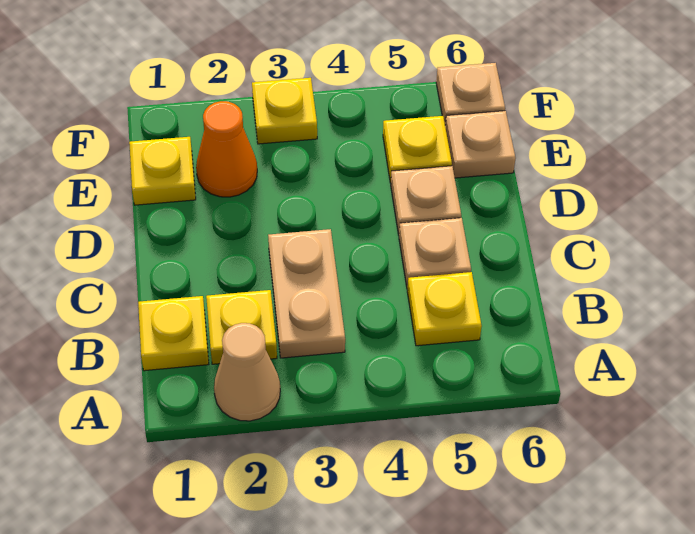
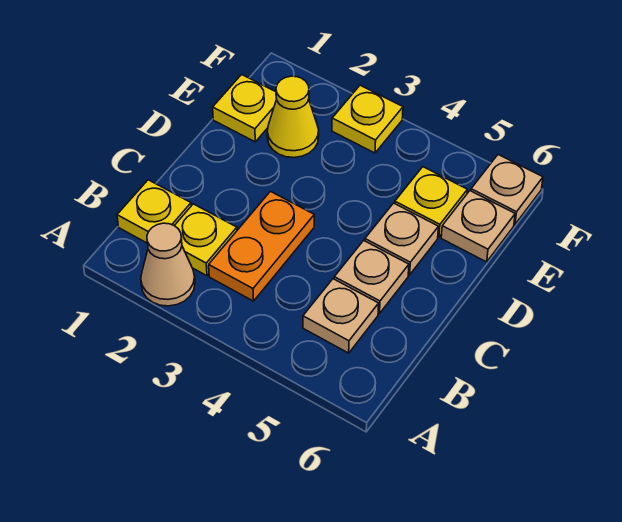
tan 1x2 plate [268,229,345,358] -> orange 1x2 plate [209,191,314,301]
yellow 1x1 plate [407,272,482,346] -> tan 1x1 plate [303,279,379,353]
orange 1x1 cone [196,101,257,197] -> yellow 1x1 cone [267,76,319,158]

